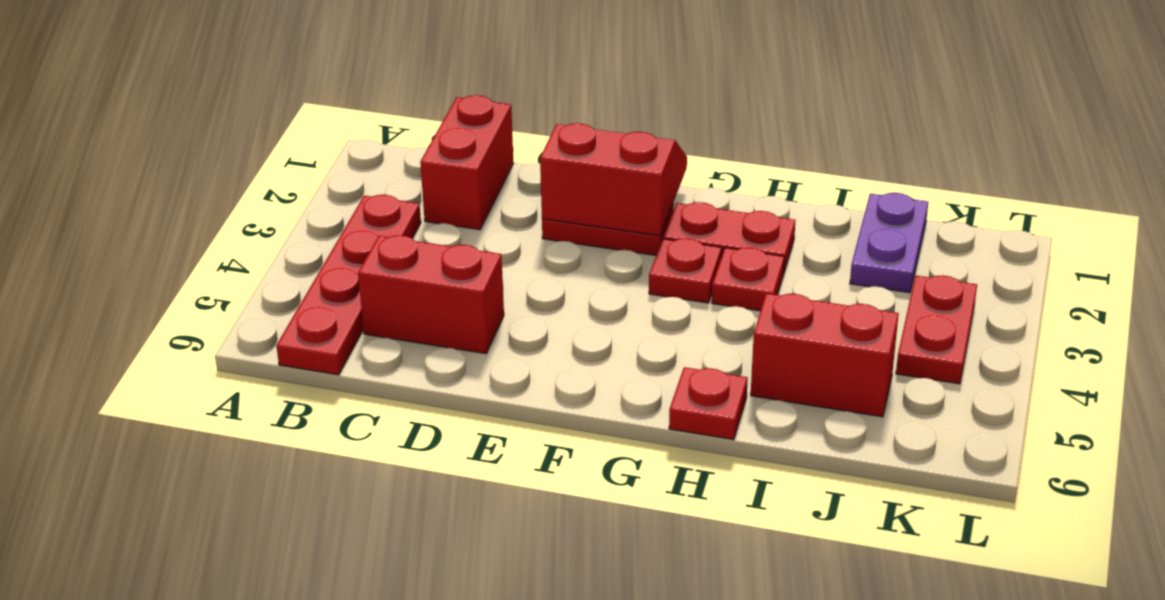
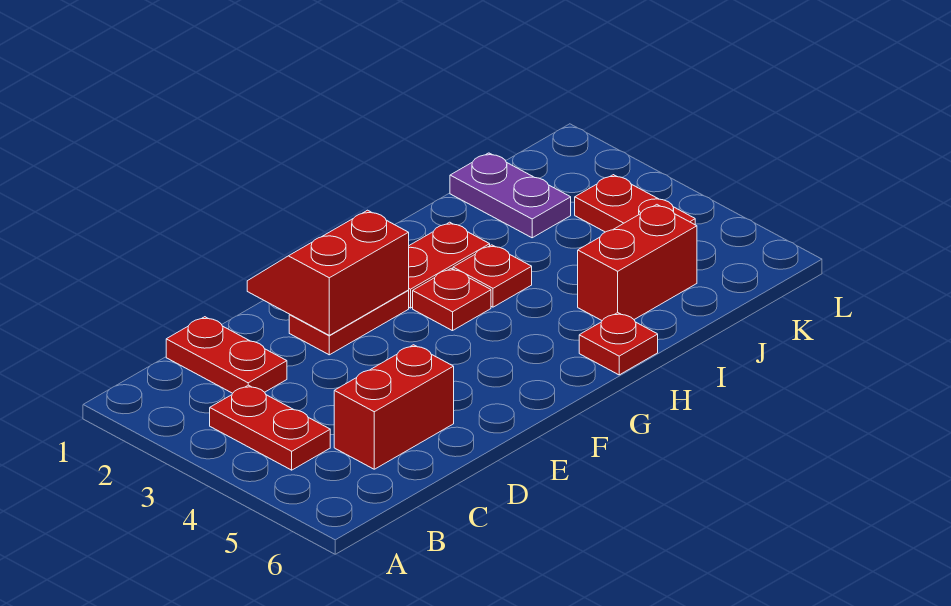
red 1x4 plate [276,195,421,375] -> red 1x2 plate [210,385,330,470]
red 1x2 brick [420,95,513,230] -> red 1x2 plate [166,317,287,393]

